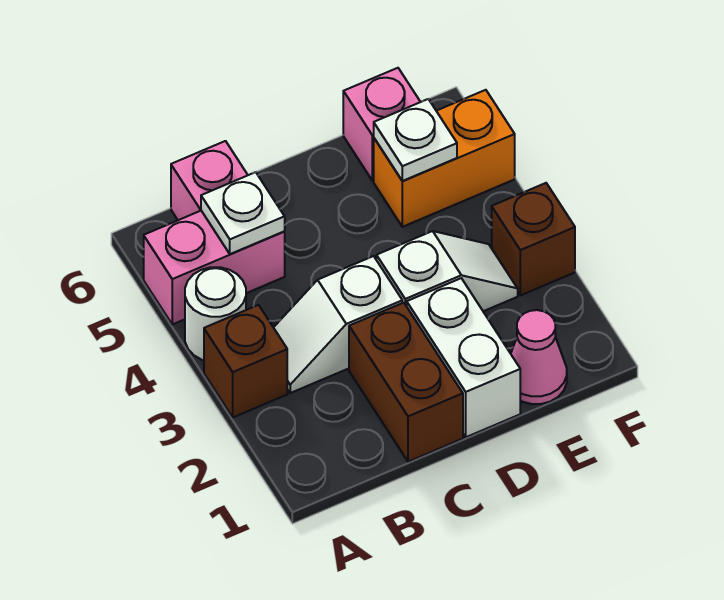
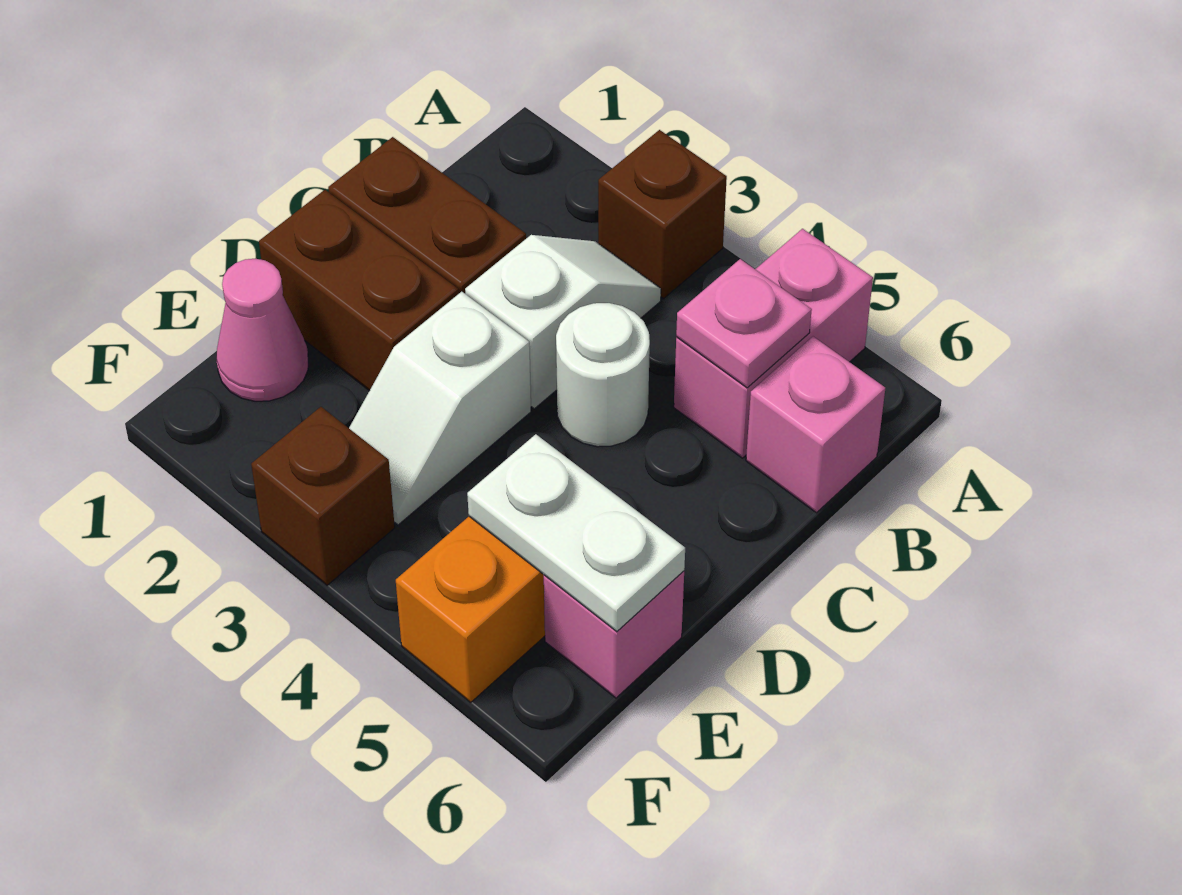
white 1x1 round brick [185,267,246,360] -> white 1x1 round brick moved to [556,303,650,447]
white 1x1 plate [201,172,285,254] -> pink 1x1 plate [676,259,812,388]
white 1x2 brick [407,278,520,437] -> brown 1x2 brick [259,190,459,391]
white 1x1 plate [374,99,457,181] -> white 1x2 plate [467,434,685,632]

